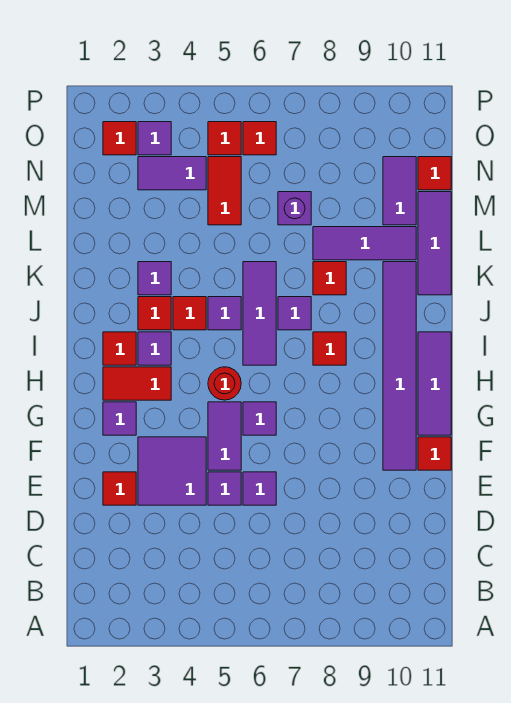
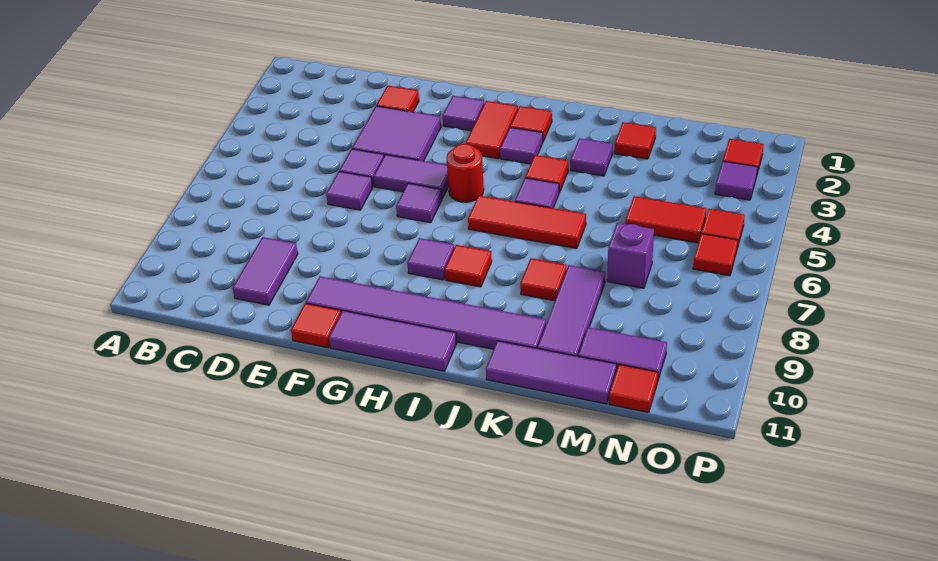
purple 1x3 tile [243,262,276,365] -> red 1x3 tile [468,196,586,248]
red 1x1 tile [138,297,171,330] -> red 1x1 tile moved to [614,122,656,159]
purple 1x1 tile [278,297,311,330] -> purple 1x1 tile moved to [407,238,454,280]
purple 1x2 tile [138,157,206,190] -> purple 1x2 tile moved to [233,237,298,305]

